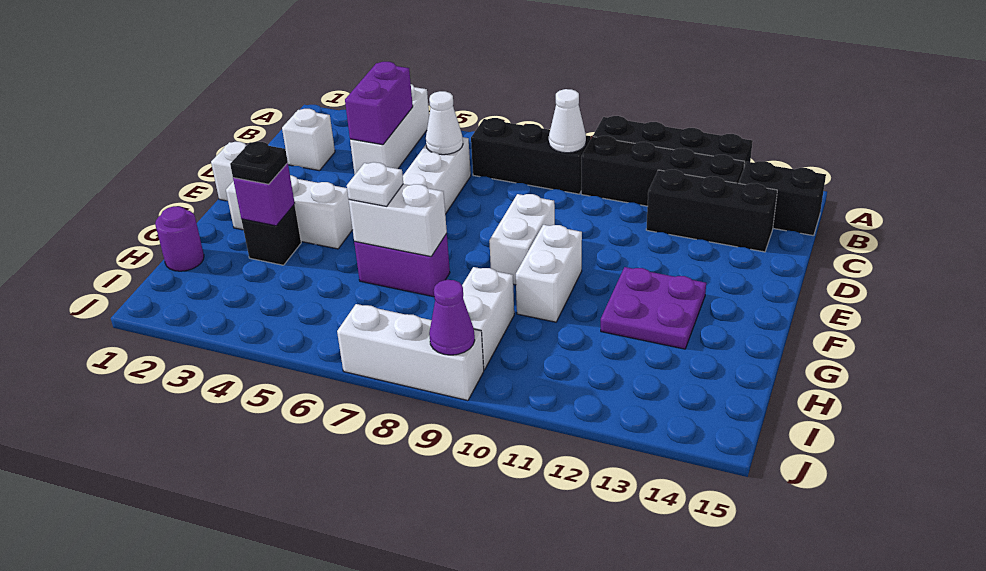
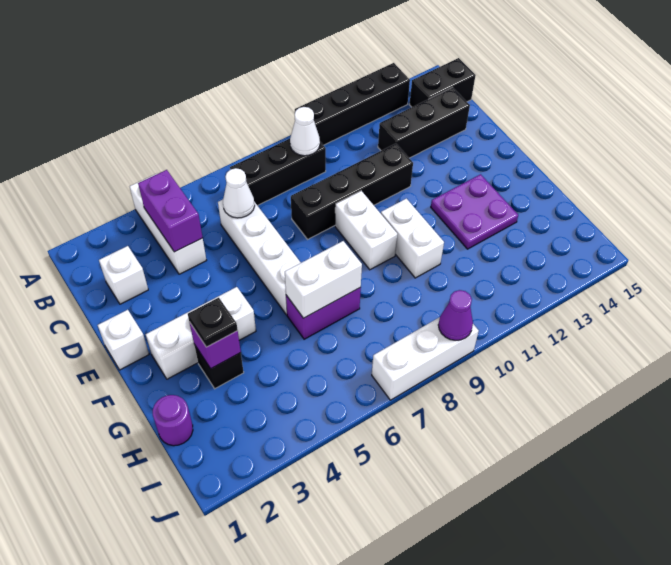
black 1x4 brick [581,136,745,206] -> black 1x4 brick moved to [291,144,413,239]
white 1x1 plate [347,162,403,206] -> none
white 1x2 brick [462,267,514,370] -> none

